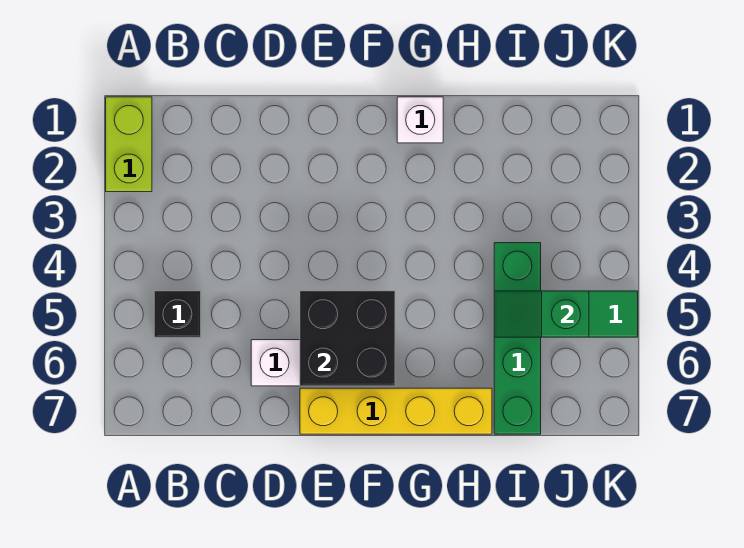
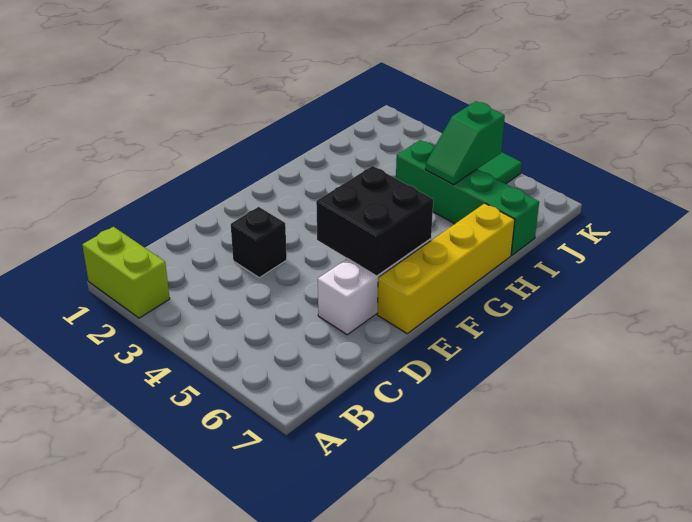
black 1x1 brick [154,291,201,337] -> black 1x1 brick moved to [231,207,287,278]
white 1x1 brick [397,97,443,143] -> none

